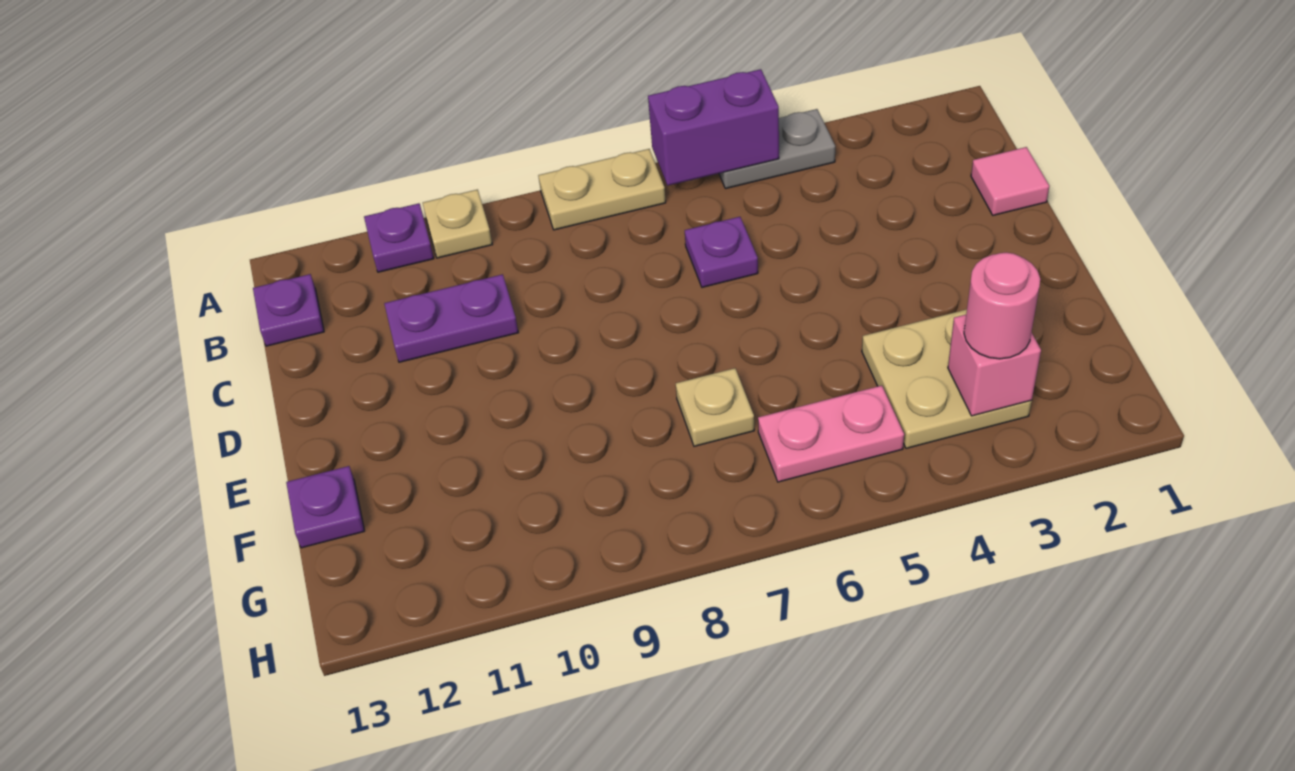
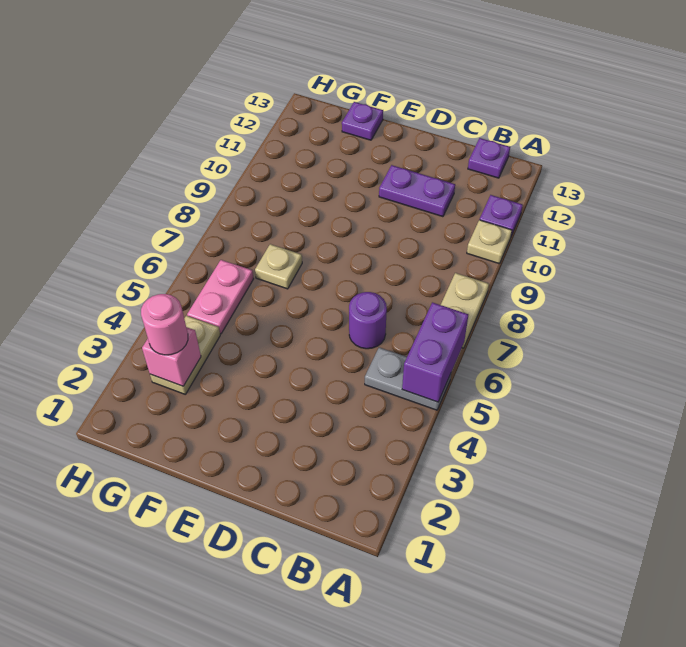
grey 1x2 plate [719,109,835,189] -> grey 1x2 plate turned to [365,347,451,410]
pink 1x1 tile [971,147,1049,215] -> none
purple 1x1 plate [685,217,758,287] -> purple 1x1 round brick [349,292,387,349]
purple 1x2 plate [384,274,519,362] -> purple 1x2 plate turned to [379,165,455,217]
tan 2x2 plate [862,309,1032,448] -> tan 1x2 plate [150,316,220,394]

